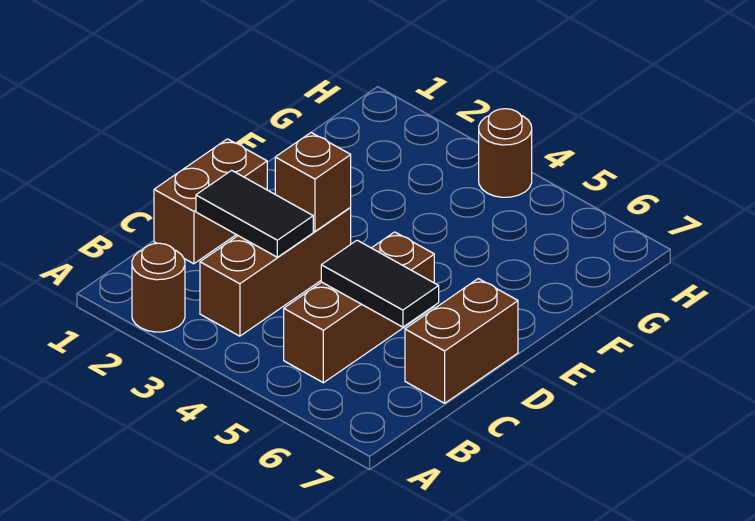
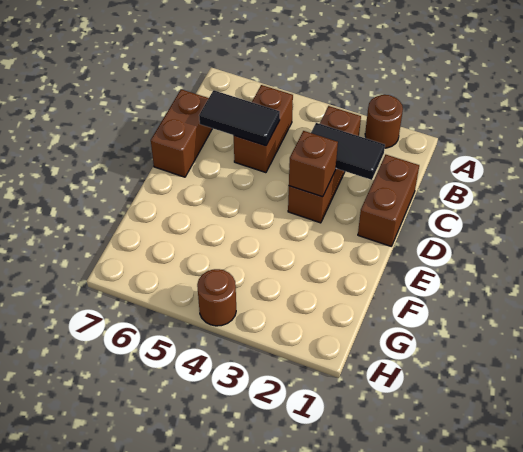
brown 1x3 brick [284,232,434,383] -> brown 1x2 brick [234,85,293,173]

